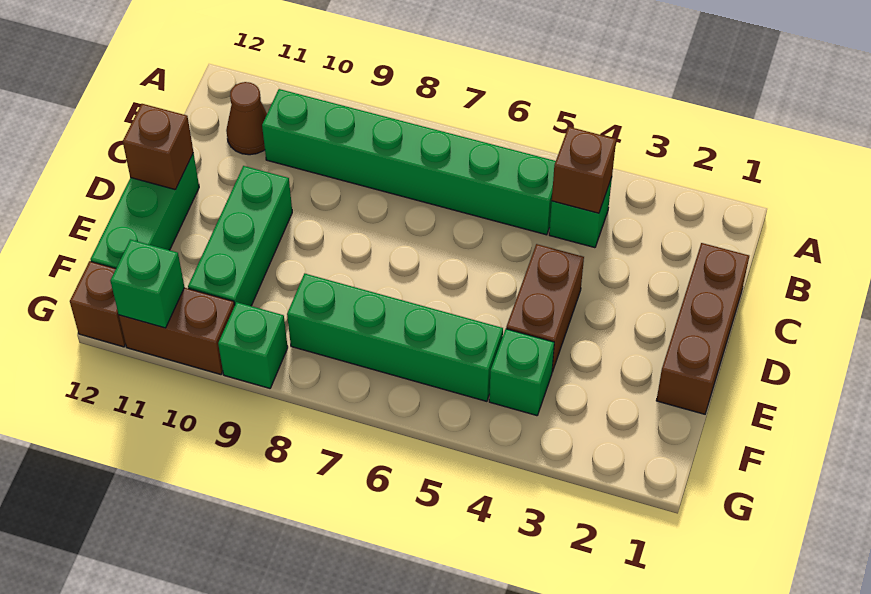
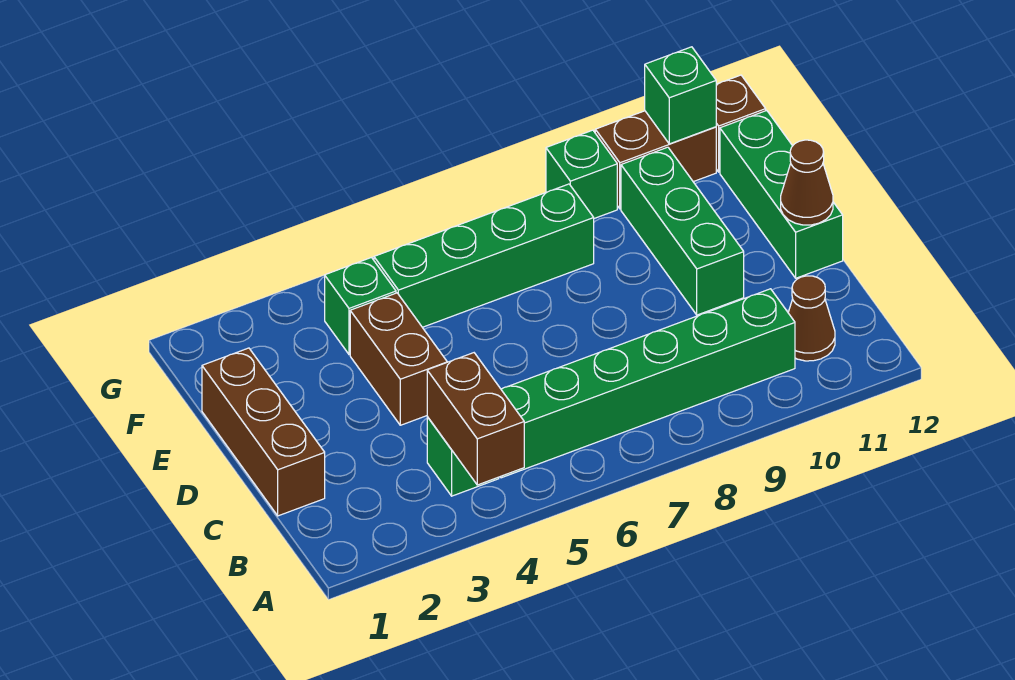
brown 1x1 brick [552,127,616,213] -> brown 1x2 brick [427,353,524,485]
brown 1x1 brick [123,104,193,189] -> brown 1x1 cone [781,140,833,225]

